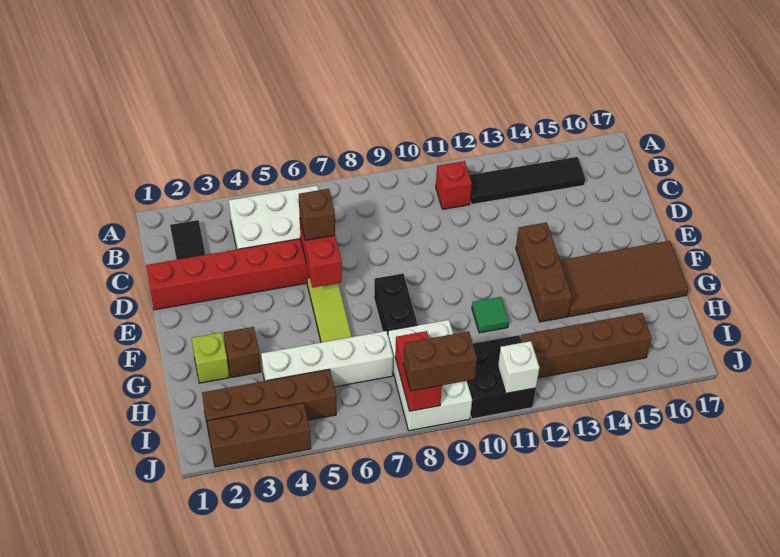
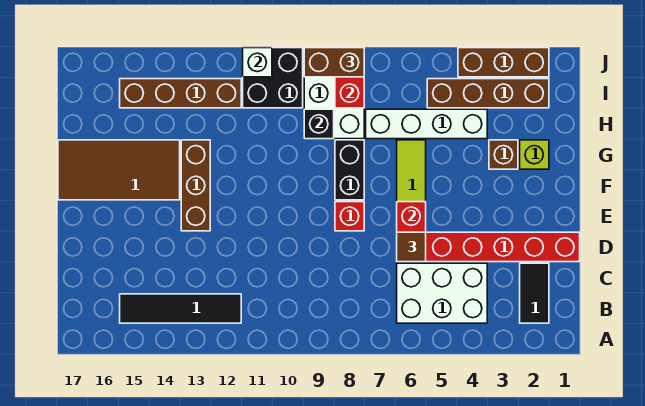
red 1x1 brick [436,161,472,209] -> red 1x1 brick moved to [335,202,364,231]
brown 1x1 brick [299,189,335,240] -> brown 1x1 tile [397,232,426,262]
green 1x1 tile [472,297,509,333] -> none
none -> black 1x1 brick [304,109,334,139]

